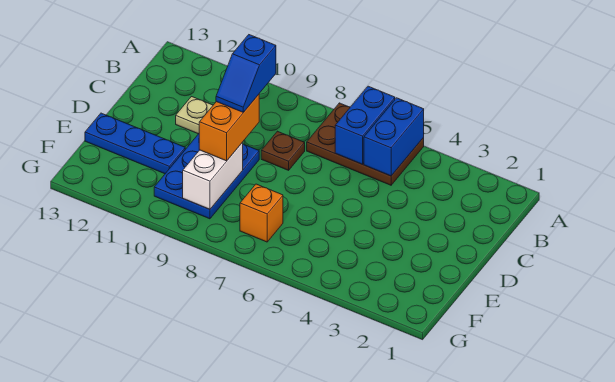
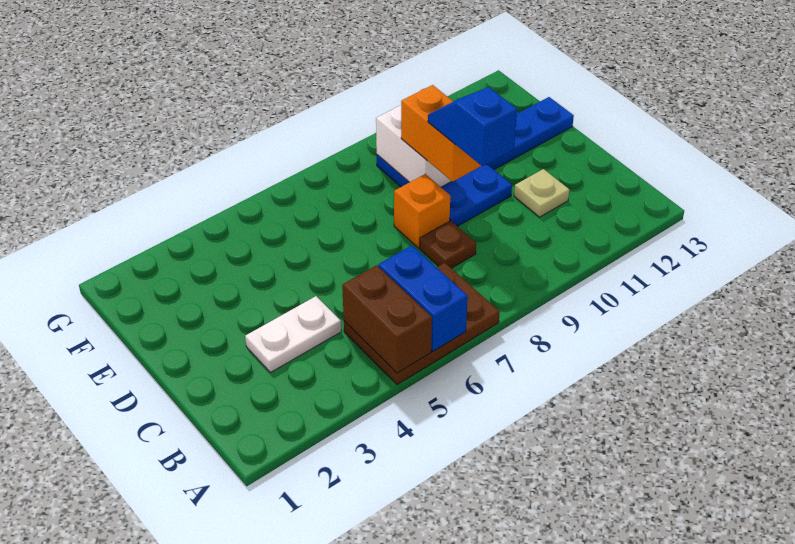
blue 1x2 brick [364,98,424,176] -> brown 1x2 brick [342,265,432,373]
none -> white 1x2 plate [245,296,341,373]
orange 1x1 brick [240,184,283,242] -> orange 1x1 brick moved to [394,174,450,248]

